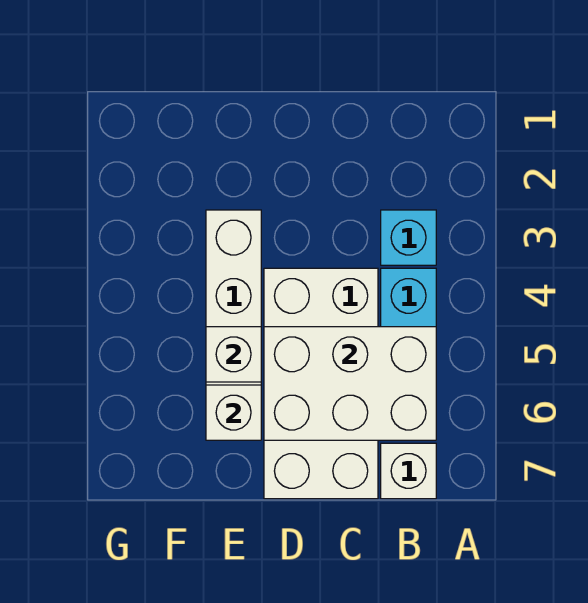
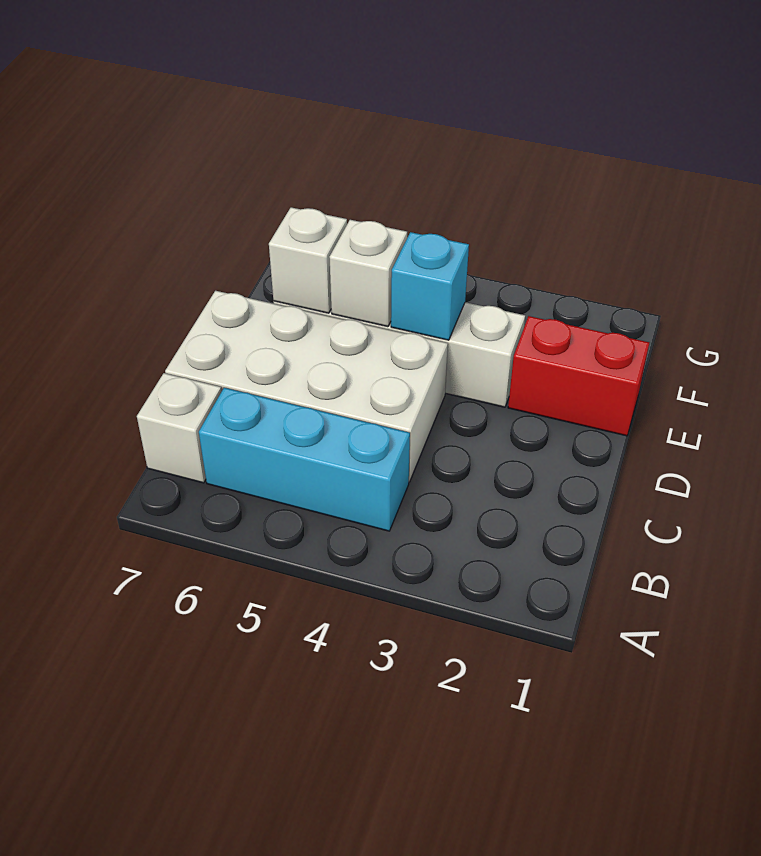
cyan 1x1 brick [381,210,436,265] -> cyan 1x1 brick moved to [391,232,469,340]
white 2x3 brick [264,327,436,440] -> none
none -> red 1x2 brick [508,316,649,436]

